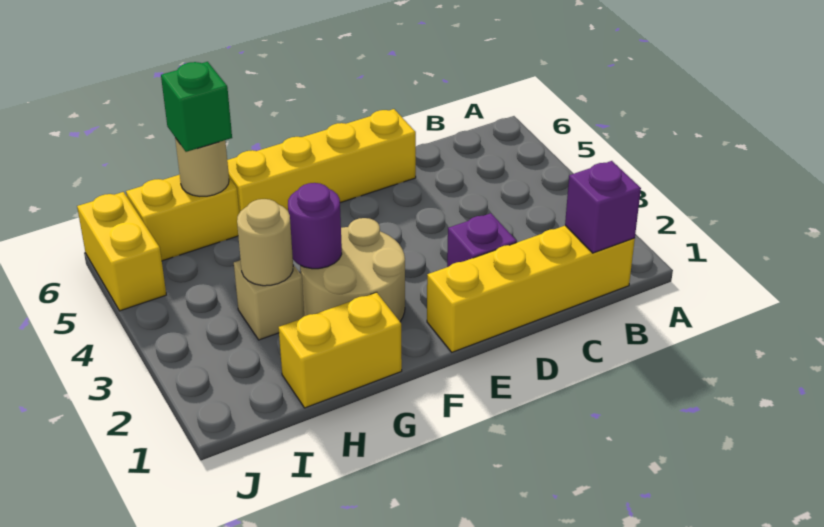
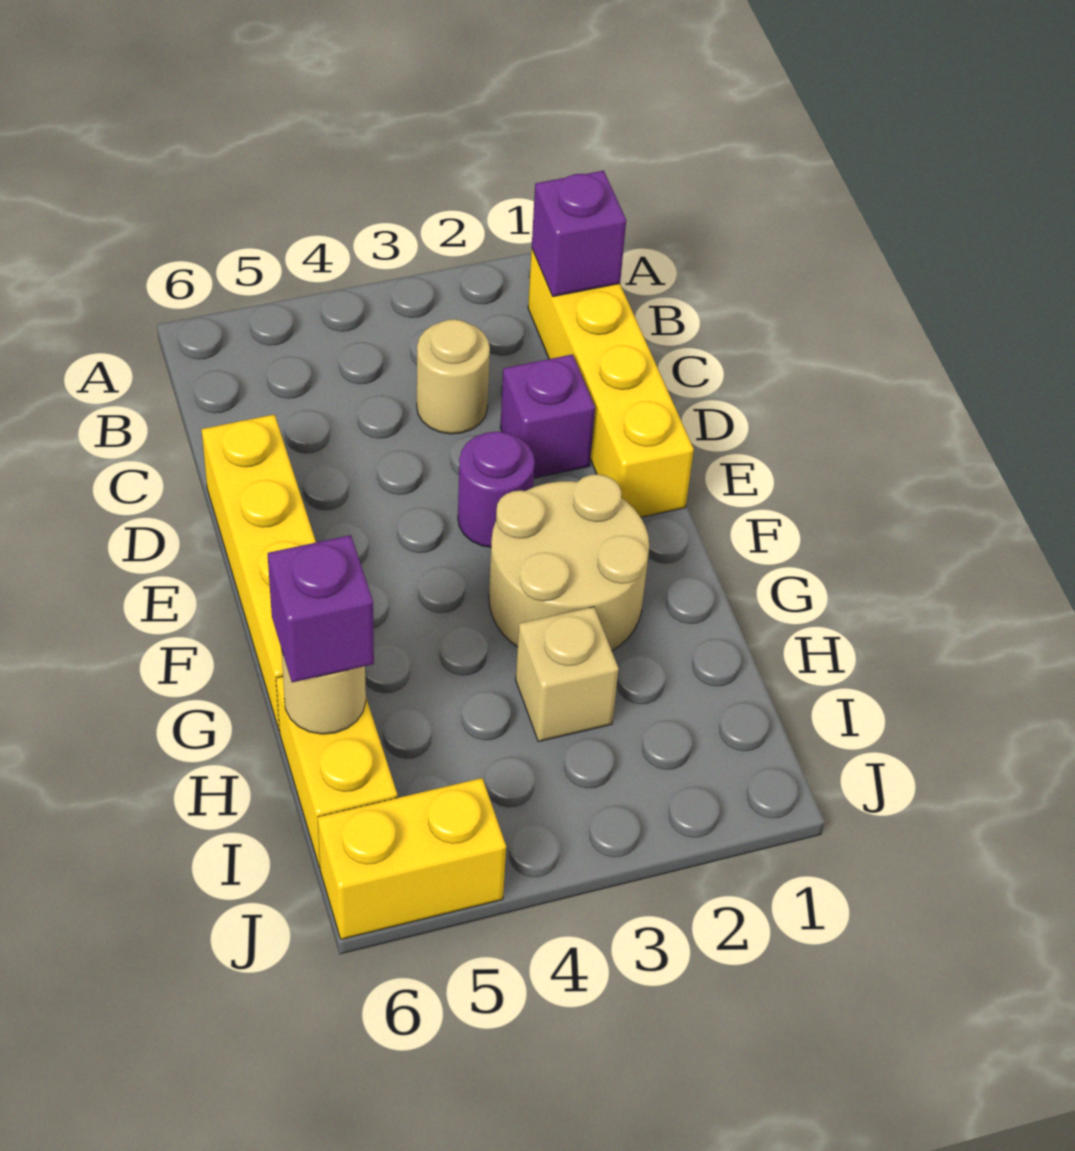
yellow 1x2 brick [279,292,402,408] -> none
purple 1x1 round brick [288,183,342,269] -> purple 1x1 round brick moved to [458,432,535,547]
tan 1x1 round brick [237,199,293,286] -> tan 1x1 round brick moved to [417,319,490,434]
green 1x1 brick [161,62,232,152] -> purple 1x1 brick [268,535,374,682]

